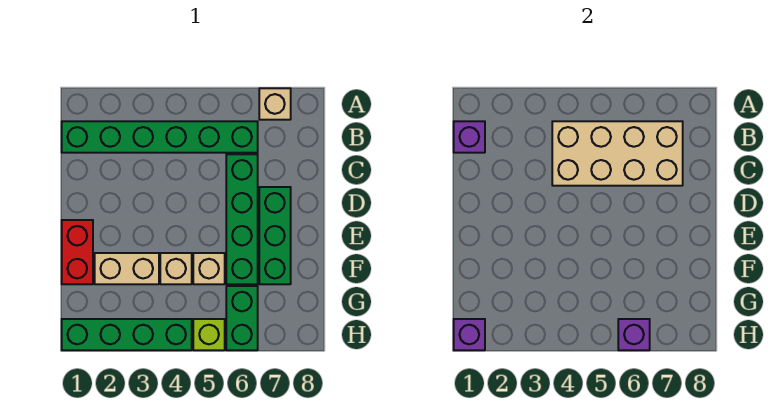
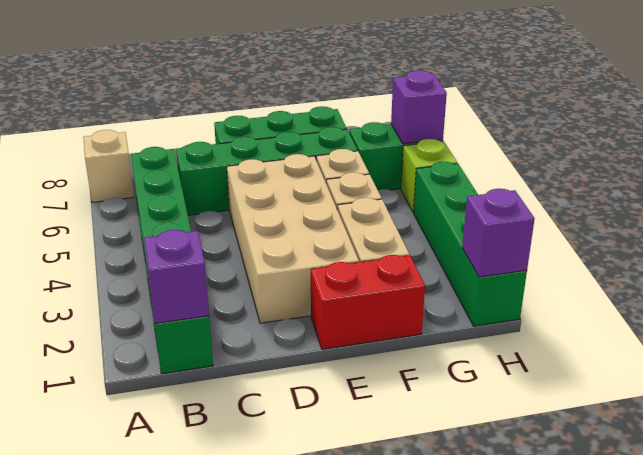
tan 2x4 brick [552,121,683,186] -> tan 2x4 brick moved to [227,154,359,323]

